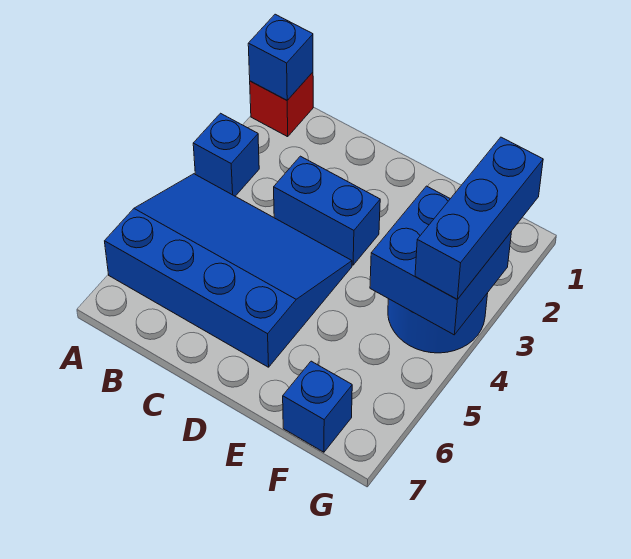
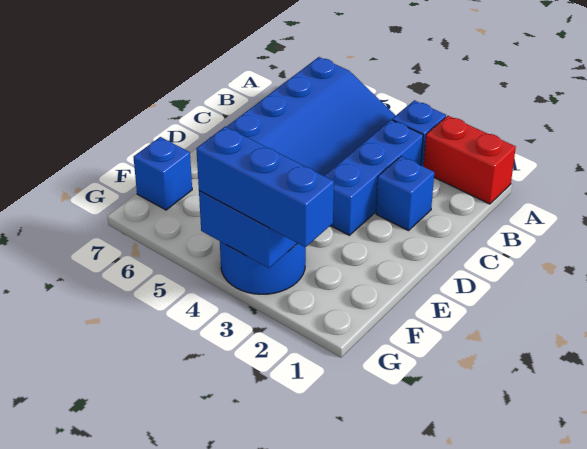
red 1x1 brick [250,72,313,137] -> red 1x2 brick [424,116,516,204]
blue 1x1 brick [248,14,313,100] -> blue 1x1 brick moved to [376,156,434,231]
blue 1x2 brick [274,156,380,265] -> blue 1x3 brick [325,120,423,235]

